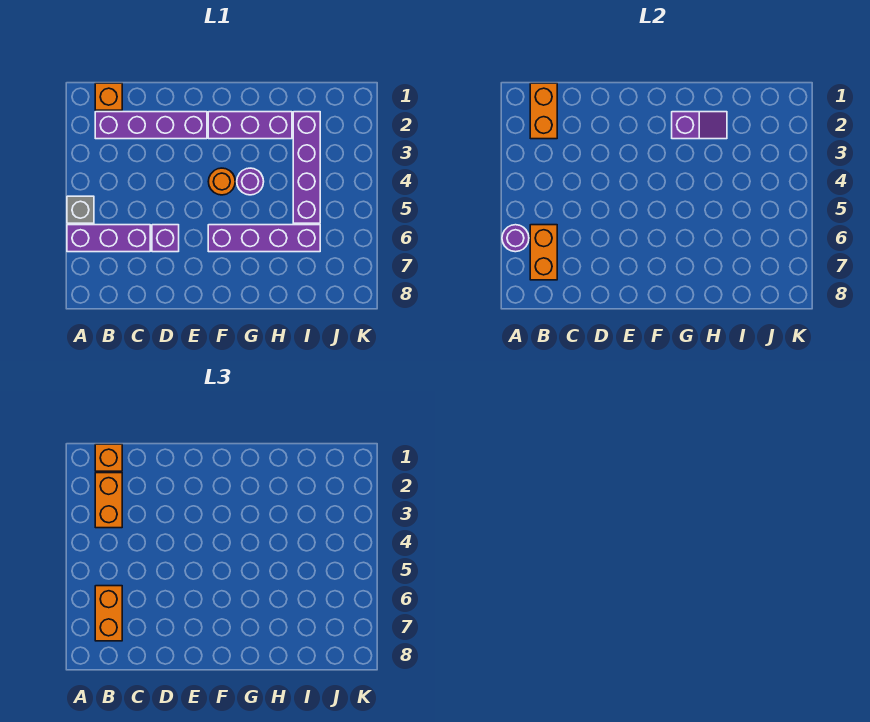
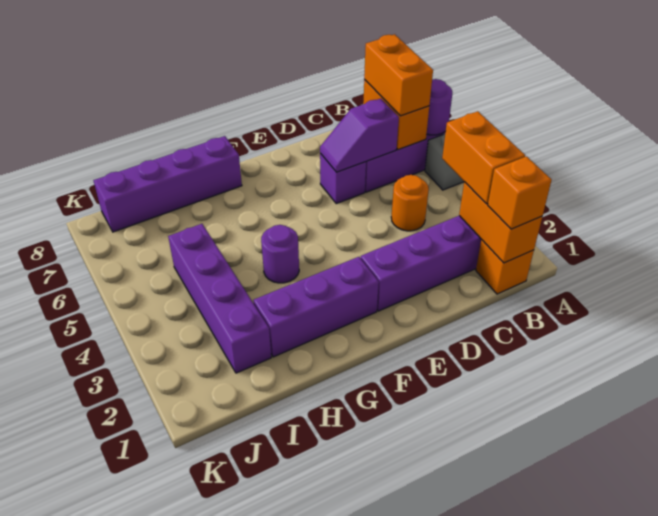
orange 1x1 round brick [208,168,235,195] -> orange 1x1 round brick moved to [391,175,429,231]
purple 1x4 brick [208,225,320,252] -> purple 1x4 brick moved to [93,136,242,232]
purple 1x2 slope [672,112,727,139] -> purple 1x2 slope moved to [320,99,399,172]

